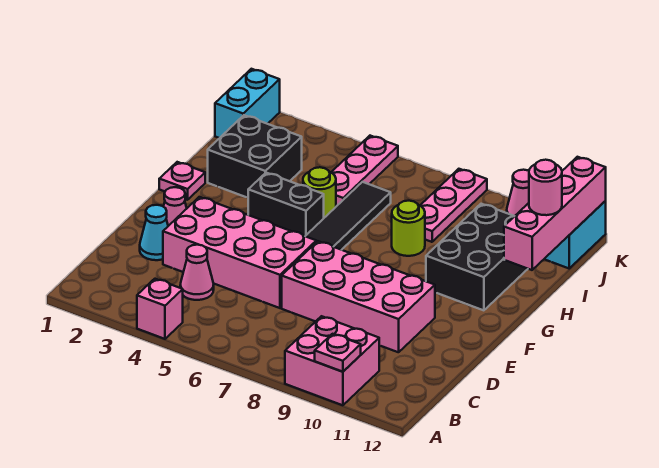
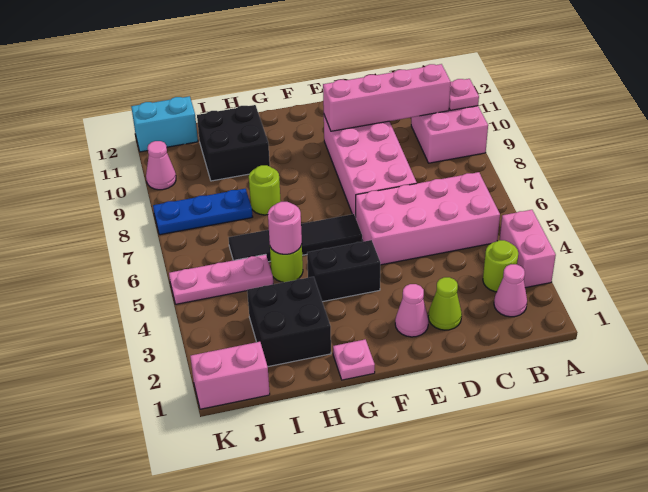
pink 1x1 brick [137,279,183,339] -> pink 1x2 brick [500,210,556,288]
none -> lime 1x1 round brick [483,240,518,292]
pink 1x1 cone [180,245,214,300] -> pink 1x1 cone moved to [494,264,527,317]
cyan 1x1 cone [140,205,168,260] -> lime 1x1 cone [428,277,462,330]
pink 2x4 brick [163,197,316,308] -> pink 2x4 brick turned to [356,172,500,265]
black 1x2 brick [248,173,324,236] -> black 1x2 brick turned to [307,240,380,302]
black 2x3 brick [426,204,527,310] -> black 2x2 brick [197,105,270,181]
pink 1x4 brick [504,157,606,270] -> pink 1x4 brick moved to [323,64,451,131]
pink 1x3 plate [420,169,487,242] -> blue 1x3 plate [153,189,253,235]
pink 1x1 round brick [529,160,562,215] -> pink 1x1 round brick moved to [268,202,302,254]
cyan 1x2 brick [215,69,280,138] -> pink 1x2 brick [190,342,270,409]

